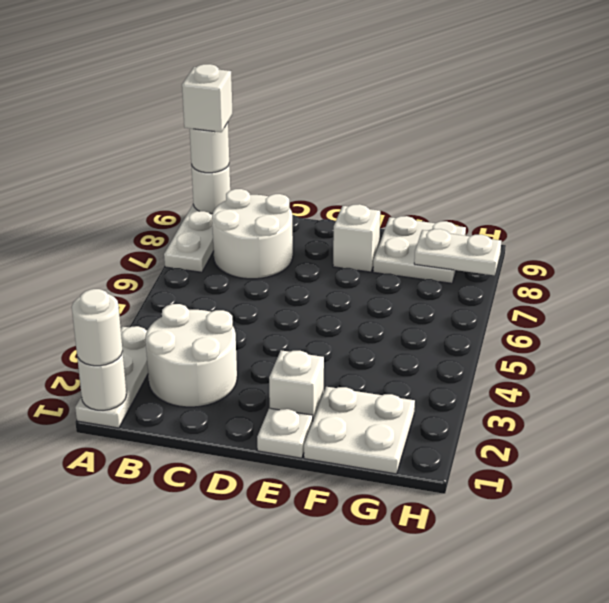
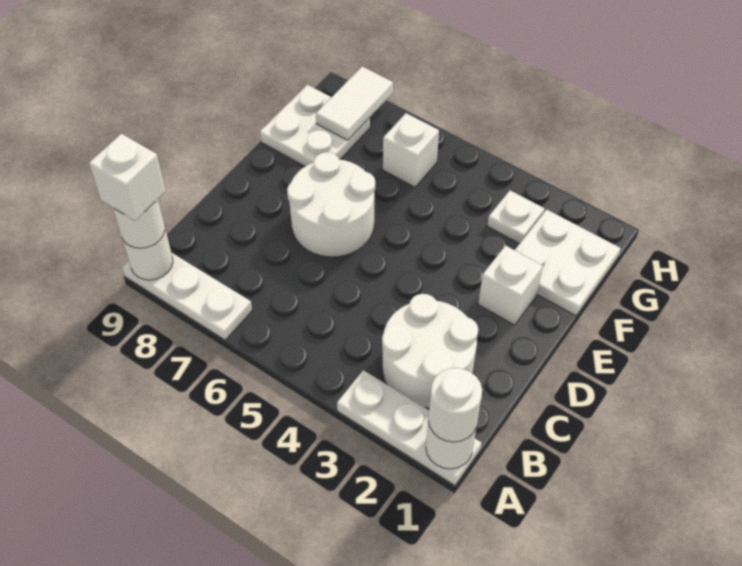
white 2x2 round brick [212,189,293,279] -> white 2x2 round brick moved to [287,152,375,257]
white 1x1 plate [257,408,313,458] -> white 1x1 plate moved to [487,191,545,244]
white 1x1 brick [333,204,380,272] -> white 1x1 brick moved to [383,113,439,187]
white 1x2 plate [414,229,501,275] -> white 1x2 tile [316,67,393,140]

